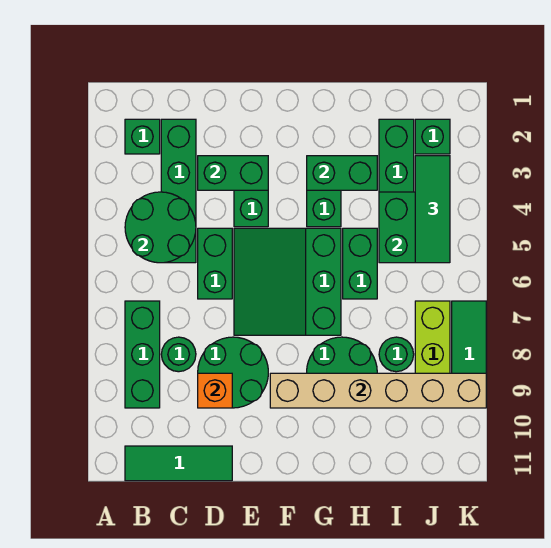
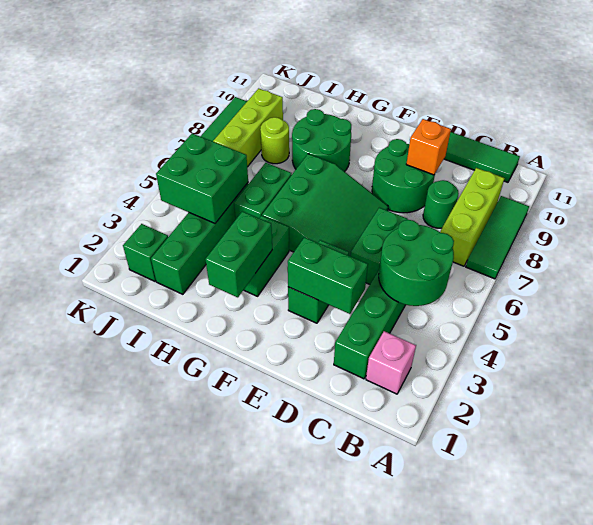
green 1x1 brick [125,119,160,154] -> pink 1x1 brick [366,331,416,394]
green 1x3 brick [125,301,160,408] -> lime 1x3 brick [440,168,504,266]
tan 1x6 brick [270,373,486,408] -> none
green 1x2 brick [307,156,377,190] -> green 1x2 brick turned to [205,211,272,297]
green 1x1 round brick [379,337,414,372] -> lime 1x1 round brick [260,117,289,164]
green 1x3 tile [415,156,450,263] -> green 1x3 tile moved to [466,196,529,279]

